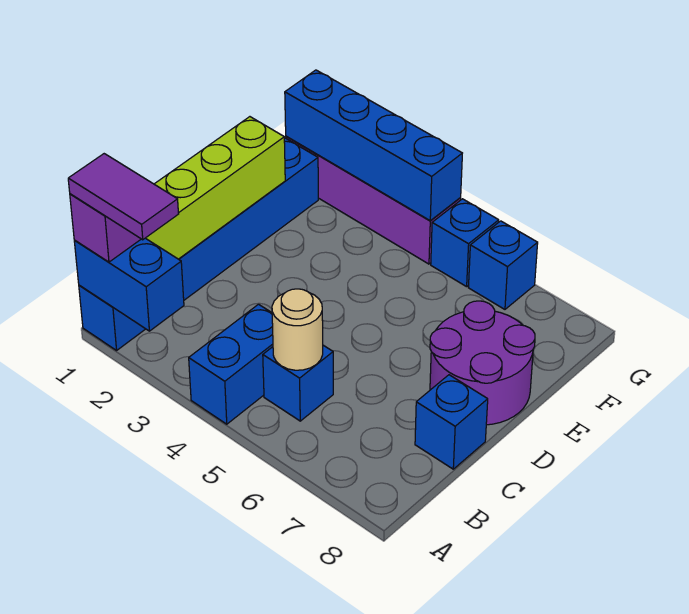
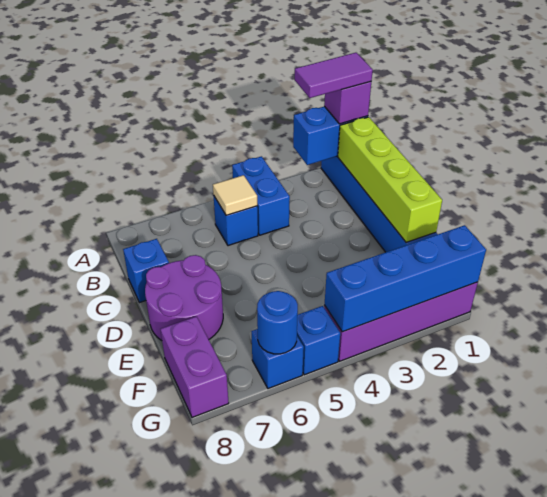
tan 1x1 round brick [272,289,323,370] -> tan 1x1 tile [213,175,257,215]
none -> purple 1x2 brick [160,316,229,417]
none -> blue 1x1 round brick [257,291,298,354]

